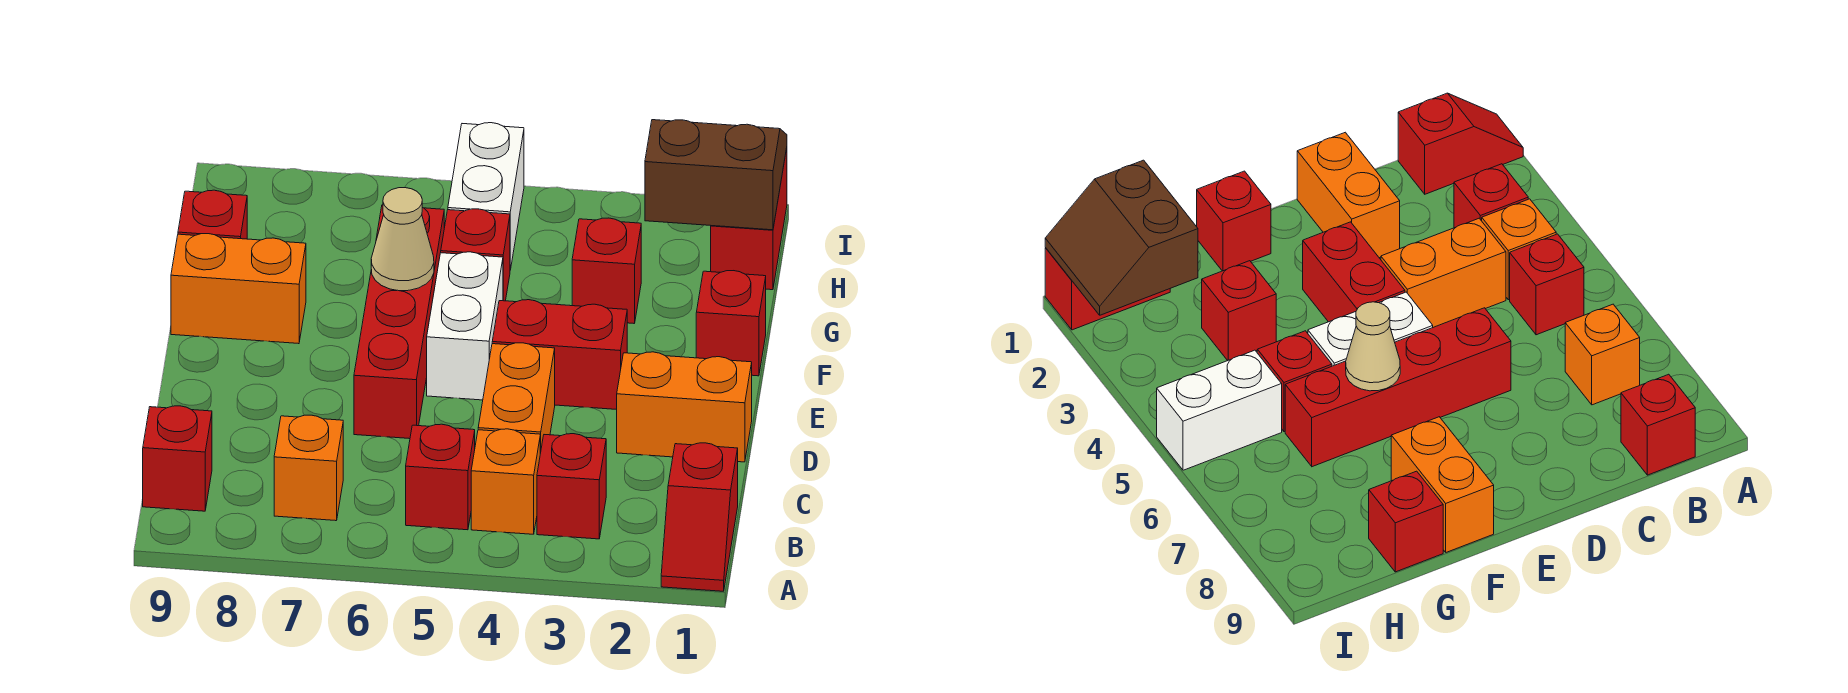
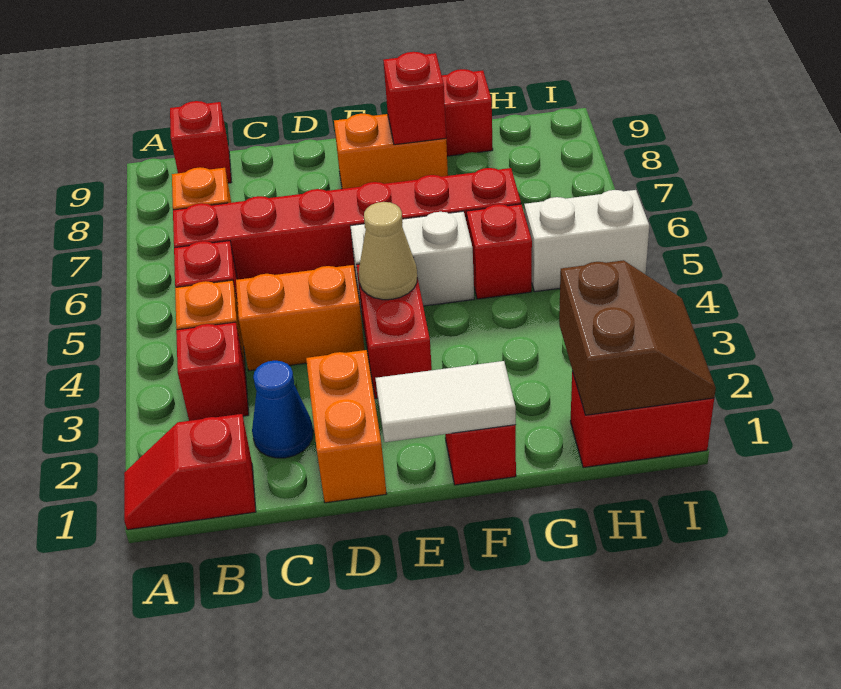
none -> blue 1x1 cone [252,361,313,458]
red 1x4 brick [354,205,444,439] -> red 1x6 brick [173,168,521,280]
none -> white 1x2 tile [375,361,516,442]
tan 1x1 cone [371,188,434,291] -> tan 1x1 cone moved to [359,202,417,300]
orange 1x2 brick [171,234,306,344] -> orange 1x2 brick turned to [334,114,448,189]
red 1x1 brick [572,218,641,323] -> red 1x1 brick moved to [383,52,446,145]

